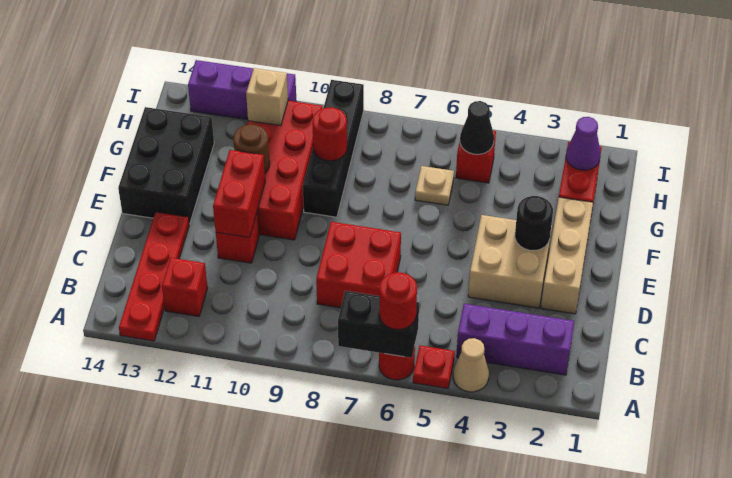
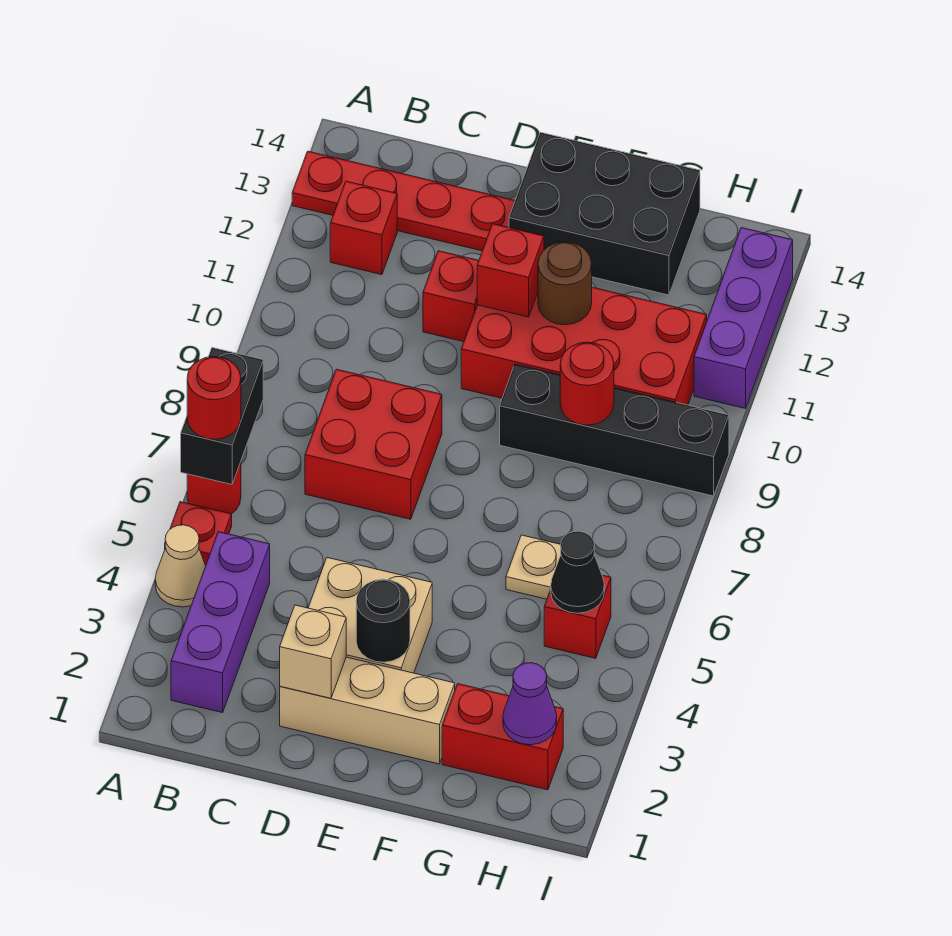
red 1x2 brick [213,150,265,238] -> red 1x1 brick [477,224,544,317]
tan 1x1 brick [246,68,288,126] -> tan 1x1 brick moved to [280,605,346,698]

